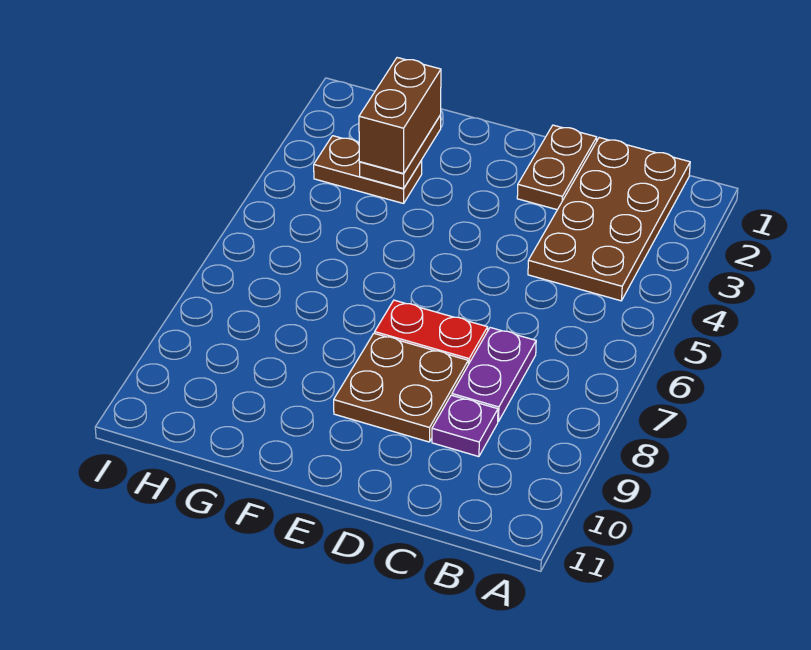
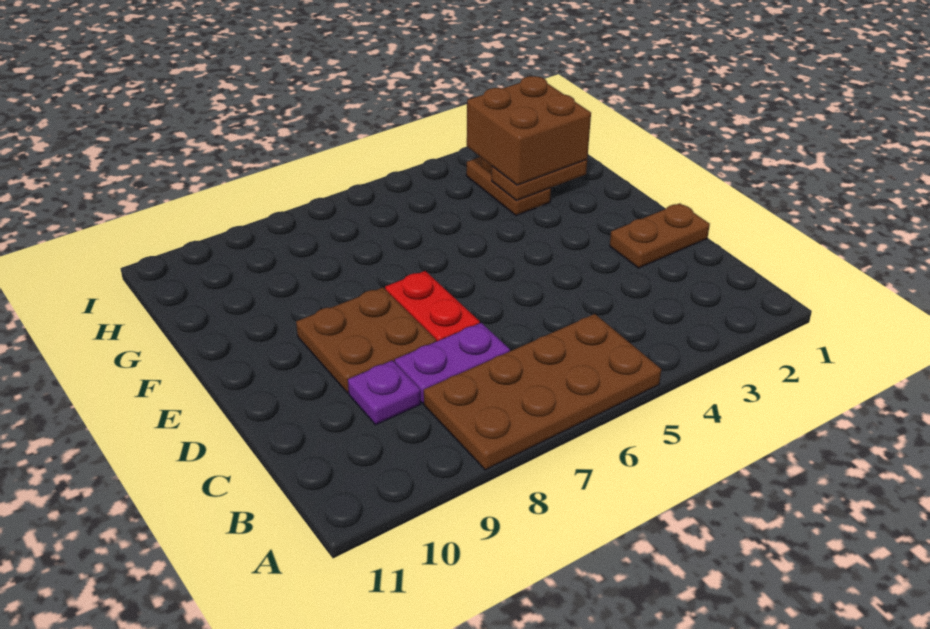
brown 2x4 plate [528,138,690,301] -> brown 2x4 plate moved to [424,314,661,470]
brown 1x2 brick [359,58,441,174] -> brown 2x2 brick [467,76,591,185]

